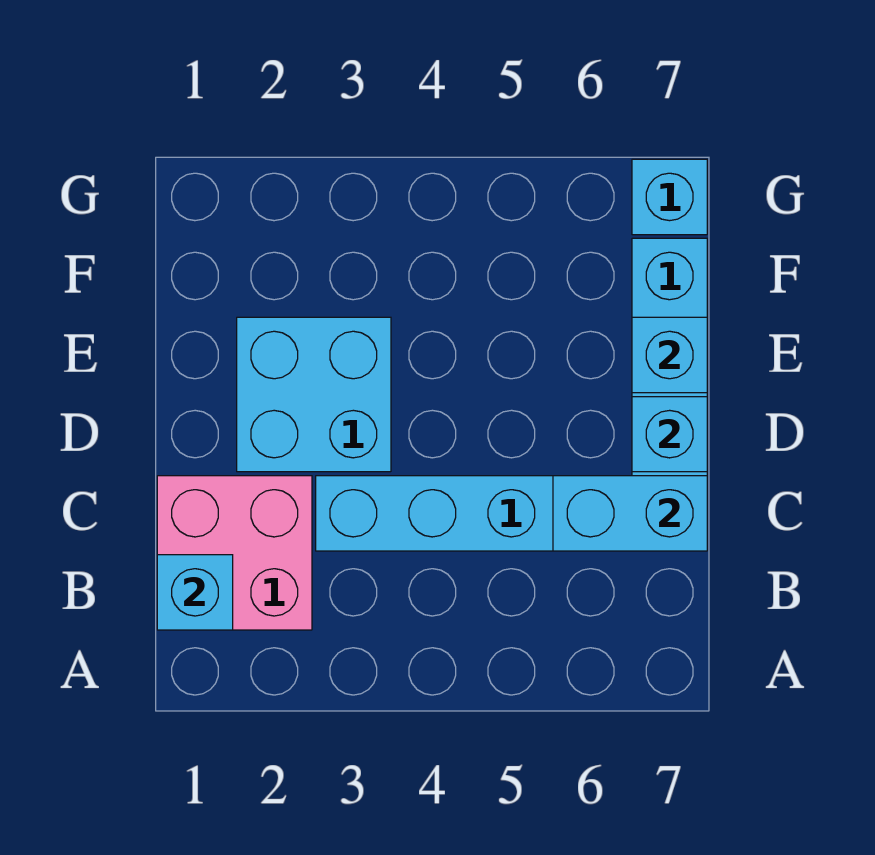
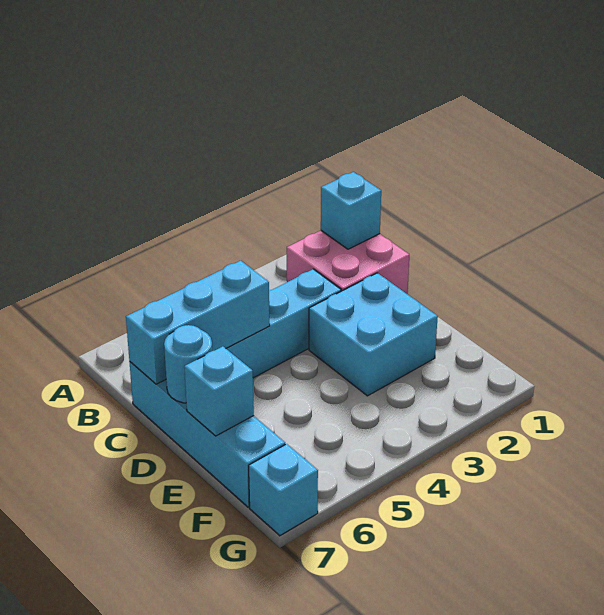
cyan 1x2 brick [553,476,707,551] -> cyan 1x3 brick [126,261,270,384]
cyan 1x1 brick [632,397,707,472] -> cyan 1x1 round brick [164,325,212,403]

